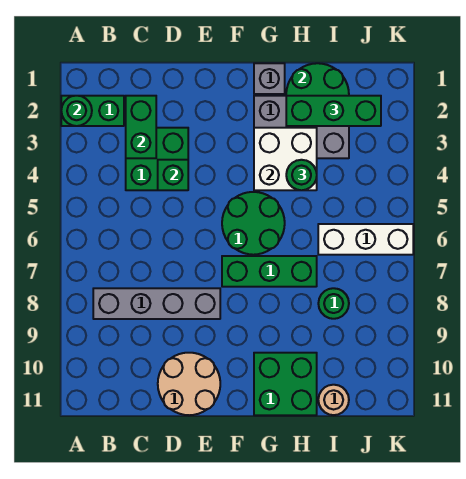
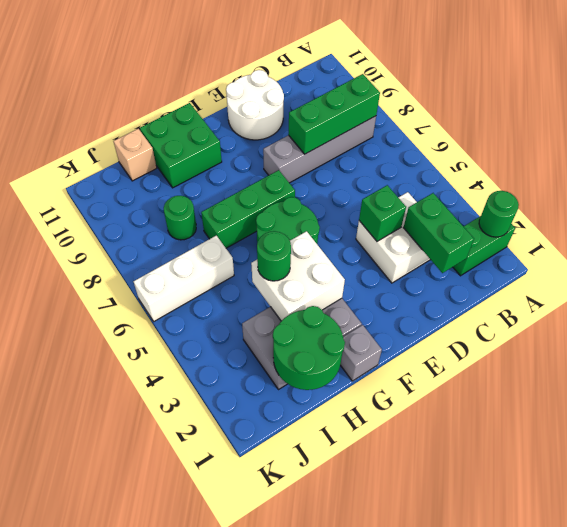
green 2x2 brick [126,128,188,190] -> white 2x2 brick [356,192,431,283]
tan 2x2 round brick [158,353,220,415] -> white 2x2 round brick [226,70,284,140]
green 1x3 brick [286,96,381,126] -> green 1x3 brick moved to [288,74,380,154]
tan 1x1 round brick [318,385,349,415] -> tan 1x1 brick [114,129,157,181]

